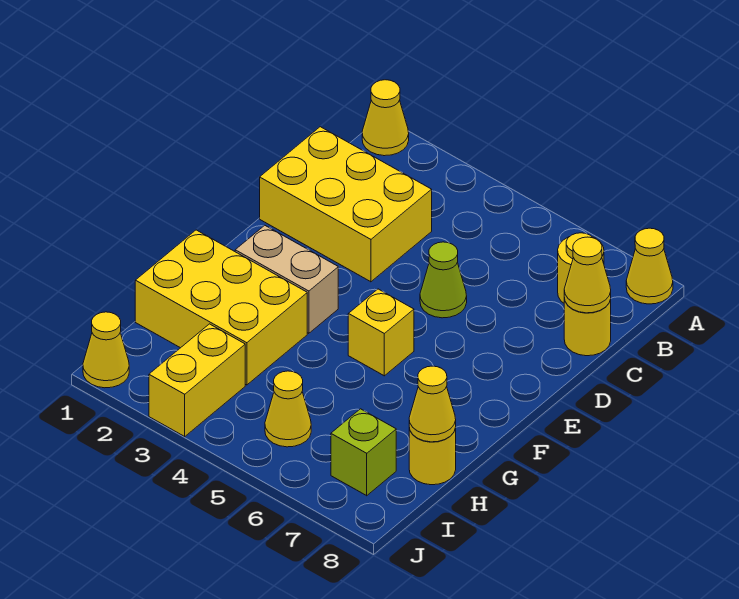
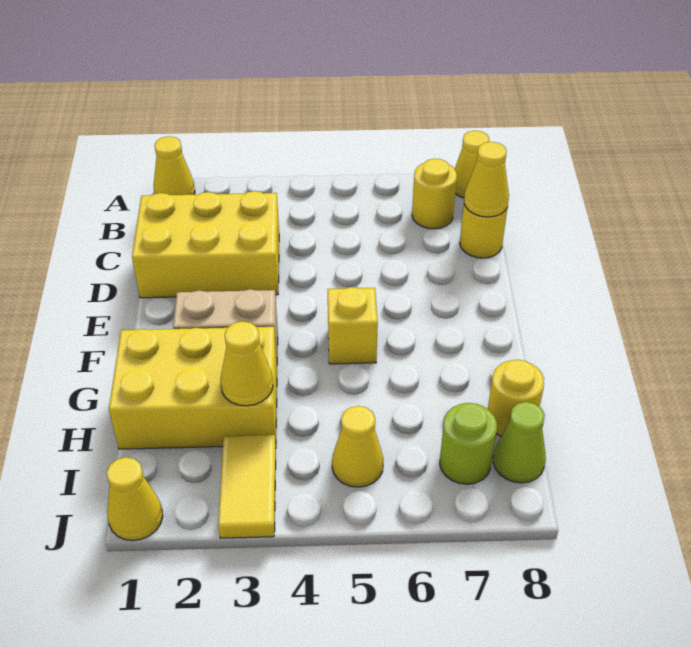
lime 1x1 cone [420,242,467,318] -> lime 1x1 cone moved to [493,402,546,483]
yellow 1x1 cone [409,366,456,442] -> yellow 1x1 cone moved to [220,321,273,406]
yellow 1x2 brick [149,324,245,436] -> yellow 1x2 tile [218,435,276,538]
lime 1x1 brick [331,409,396,496] -> lime 1x1 round brick [440,403,497,484]

